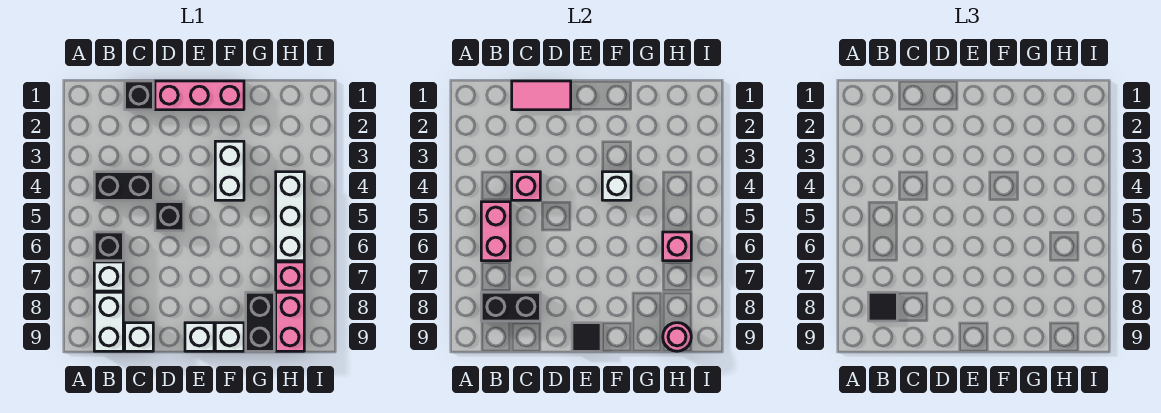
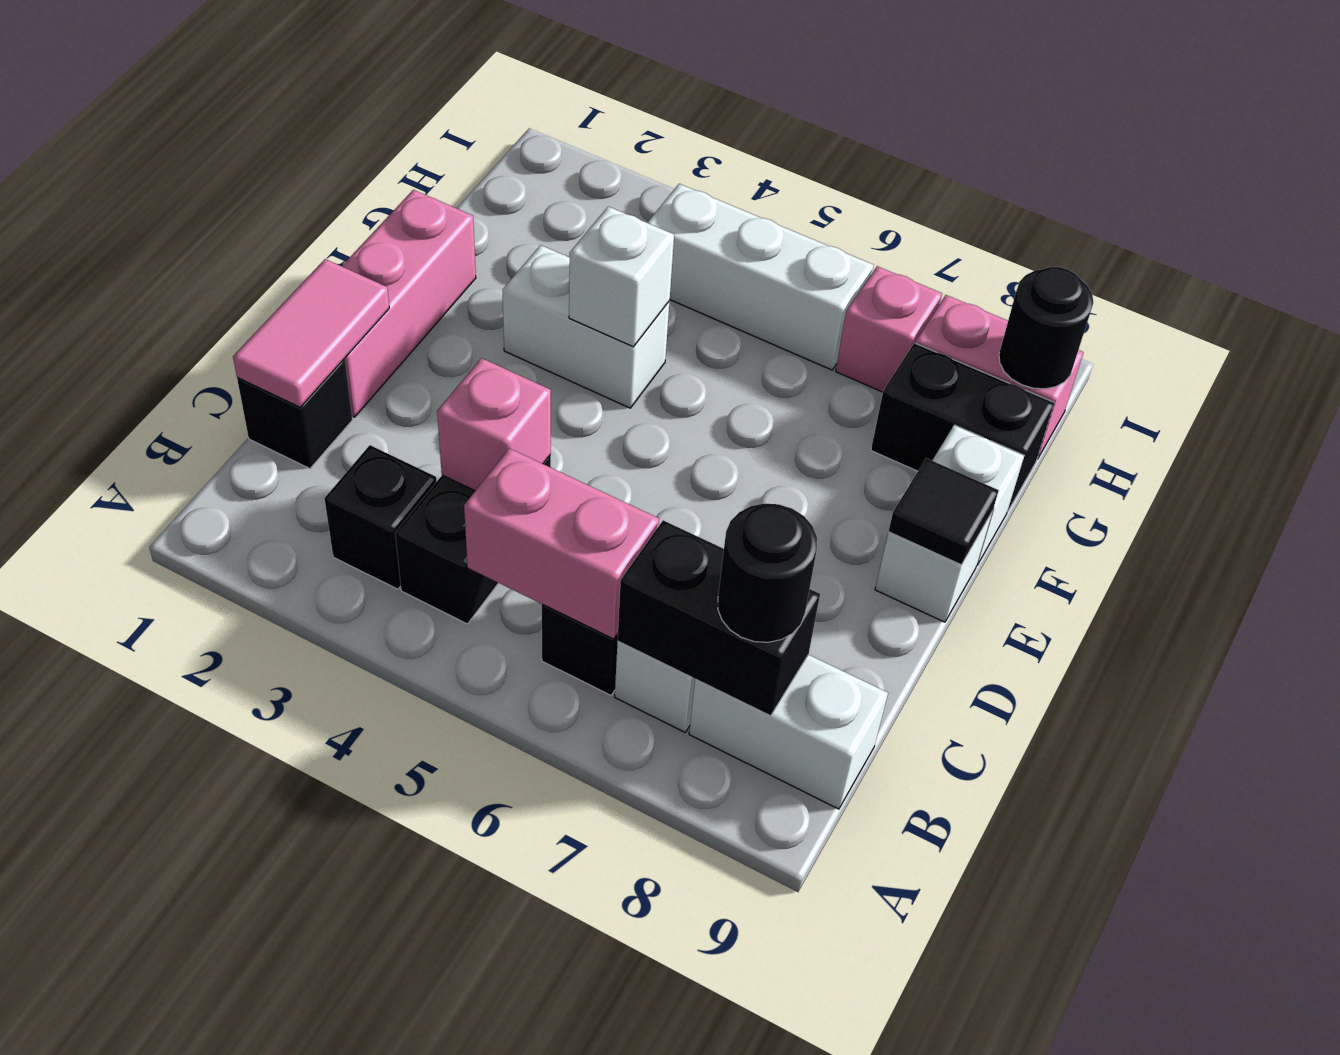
black 1x2 brick [481,292,540,321] -> black 1x2 brick turned to [618,520,820,716]
black 1x1 tile [868,292,897,321] -> black 1x1 round brick [718,504,817,642]
white 1x1 brick [125,323,153,351] -> none
black 1x1 brick [155,202,184,231] -> black 1x1 brick moved to [324,445,436,589]
pink 1x1 brick [663,232,691,261] -> none
pink 1x1 round brick [663,323,691,351] -> black 1x1 round brick [999,267,1093,389]

